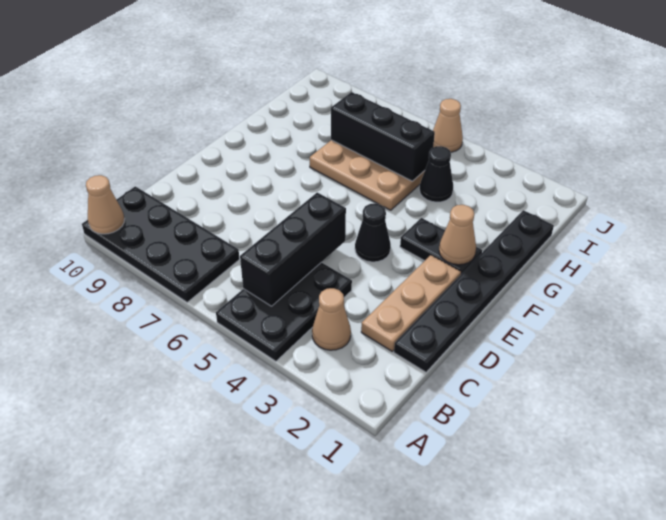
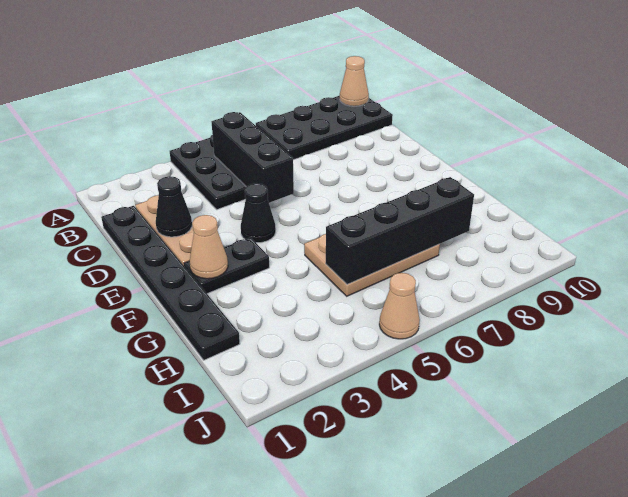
tan 1x1 cone [312,288,351,350] -> none
black 1x1 cone [419,146,453,202] -> black 1x1 cone moved to [156,176,192,237]
black 1x3 brick [331,92,435,181] -> black 1x4 brick [326,177,474,285]

